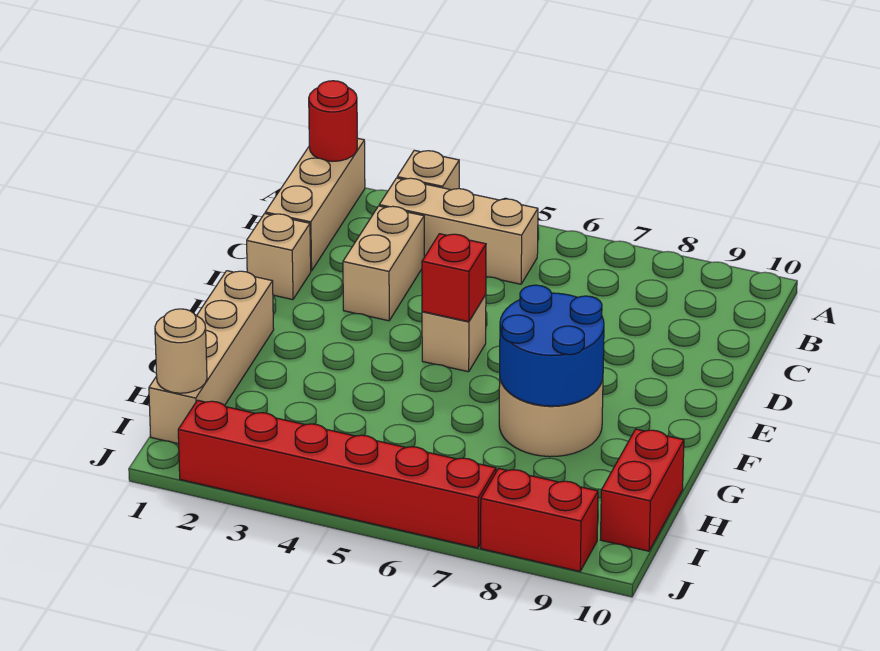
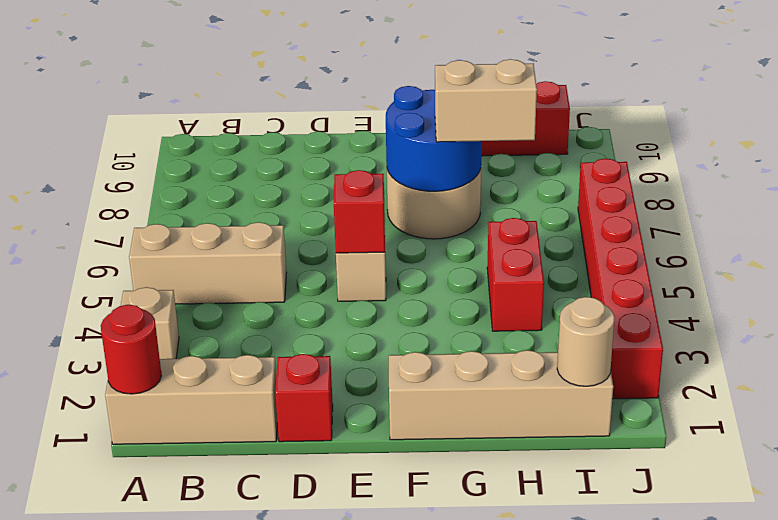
tan 1x3 brick [379,178,538,284] -> tan 1x3 brick turned to [129,222,287,304]
tan 1x2 brick [343,206,424,321] -> tan 1x2 brick moved to [435,59,537,142]
tan 1x1 brick [247,214,311,300] -> red 1x1 brick [275,354,333,442]
red 1x2 brick [481,468,598,571] -> red 1x2 brick moved to [487,218,544,331]

